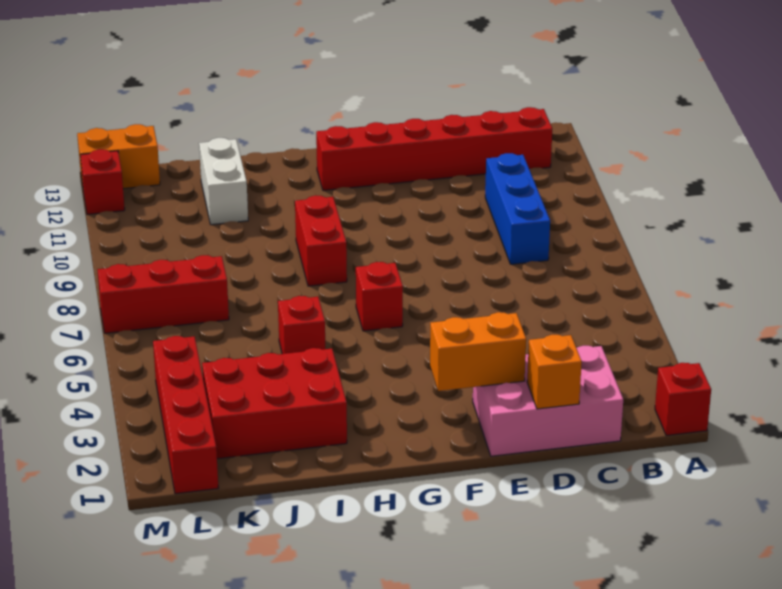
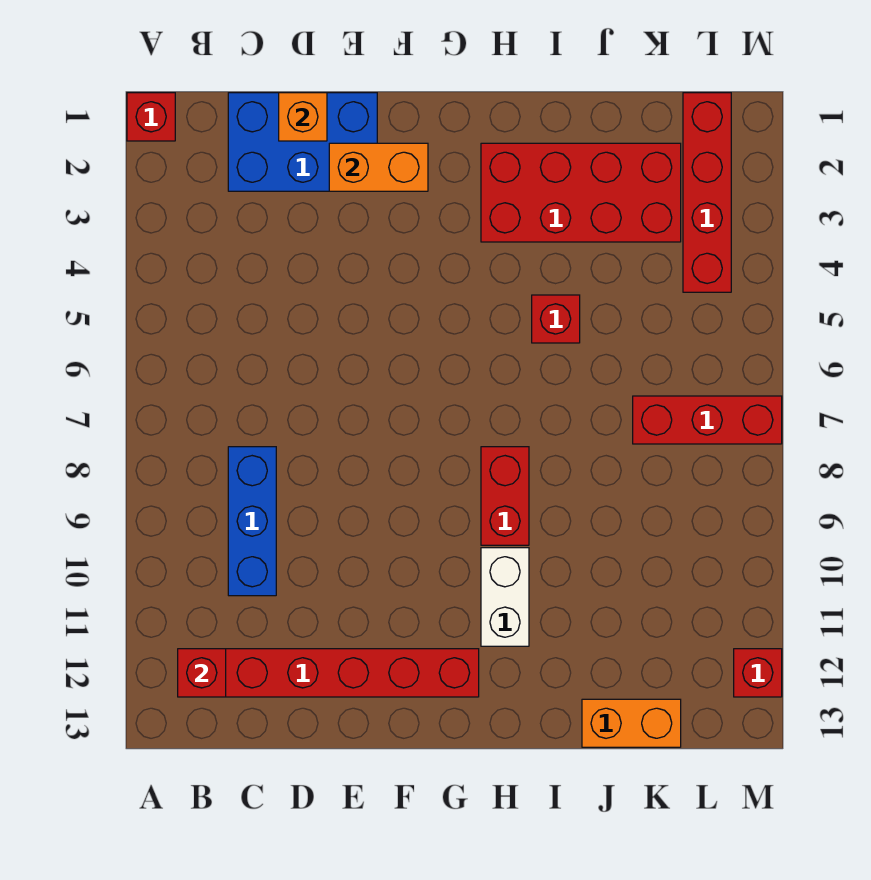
pink 2x3 brick [473,346,623,456] -> blue 2x3 brick [228,93,377,191]
red 1x1 brick [356,262,403,331] -> red 1x1 brick moved to [178,649,226,697]
red 2x3 brick [202,348,347,459] -> red 2x4 brick [481,143,681,242]
white 1x2 brick [199,138,248,225] -> white 1x2 brick moved to [481,548,529,646]
orange 1x2 brick [77,124,160,189] -> orange 1x2 brick moved to [582,699,681,747]

